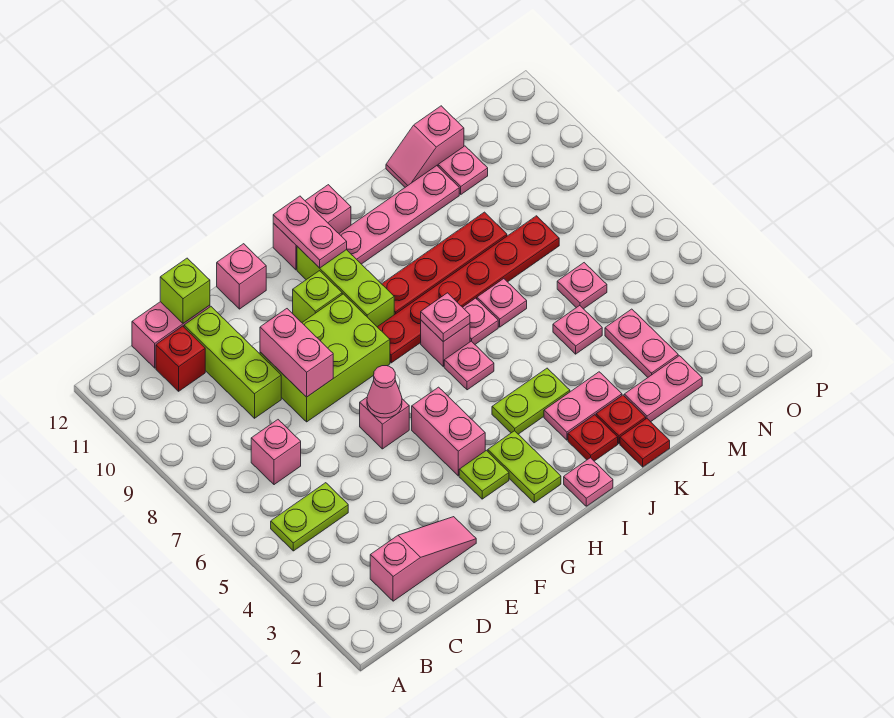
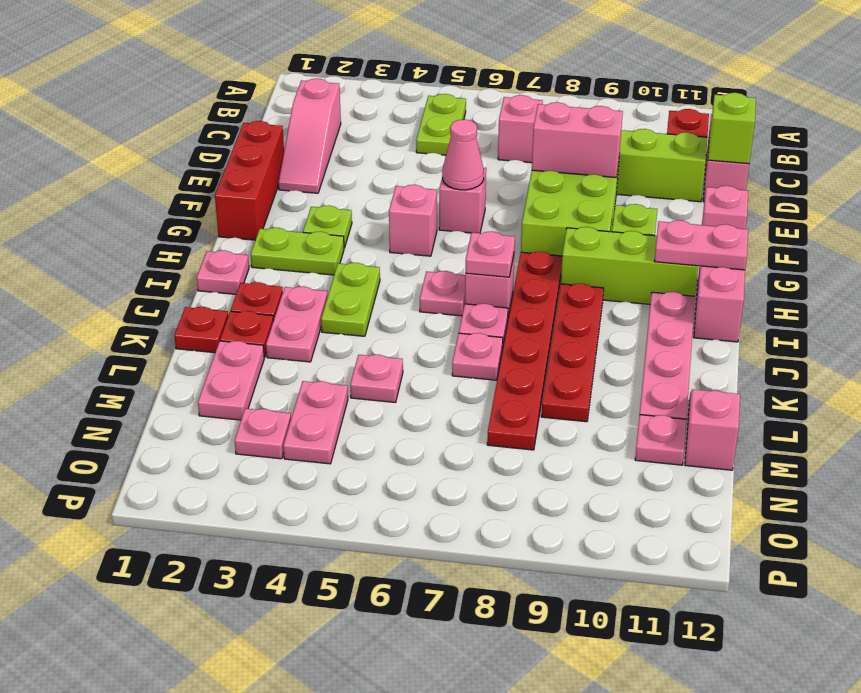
none -> red 1x3 brick [215,121,284,240]
pink 1x2 brick [412,387,485,476] -> pink 1x1 brick [389,185,437,256]
pink 1x2 plate [605,309,678,377] -> pink 1x2 plate turned to [283,381,348,464]
pink 1x1 plate [557,263,607,309] -> pink 1x1 plate moved to [235,408,291,459]

